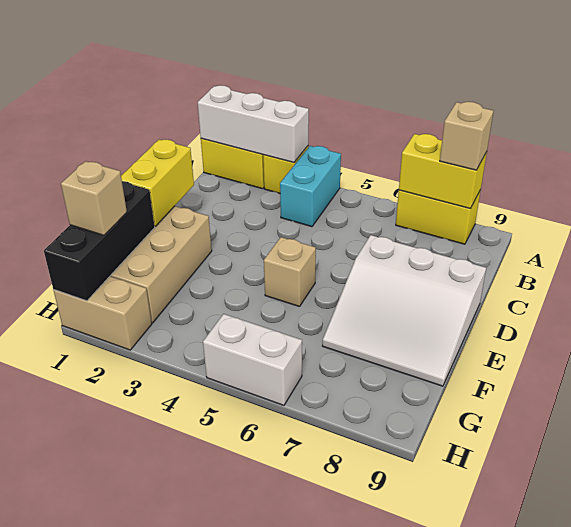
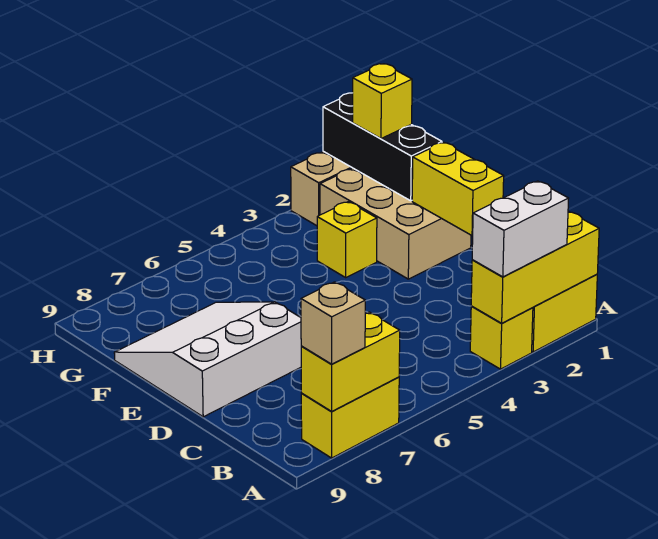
white 1x3 brick [198,85,309,163] -> yellow 1x3 brick [471,212,599,323]
cyan 1x2 brick [280,146,341,227] -> none
tan 1x1 brick [264,237,316,307] -> none
none -> yellow 1x1 brick [317,202,377,277]
tan 1x1 brick [61,161,127,235] -> yellow 1x1 brick [353,64,412,139]
white 1x2 brick [203,314,302,405] -> white 1x2 brick moved to [472,181,569,277]

